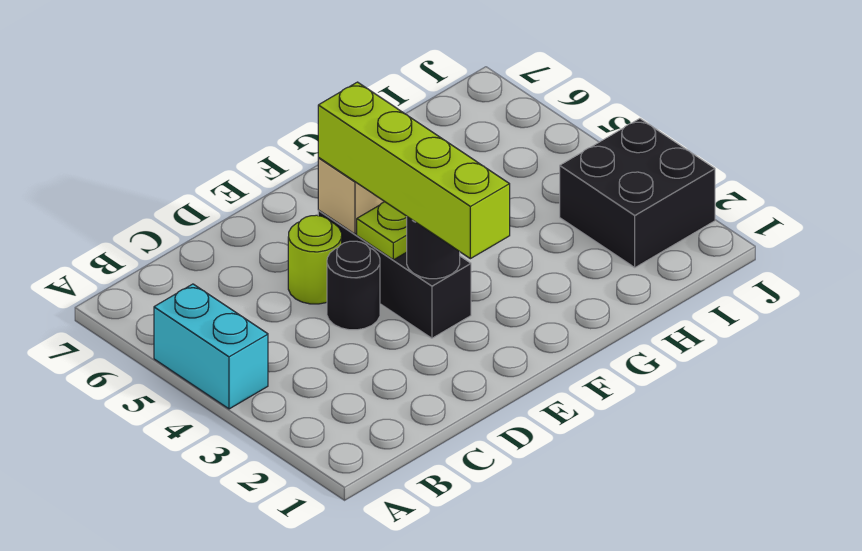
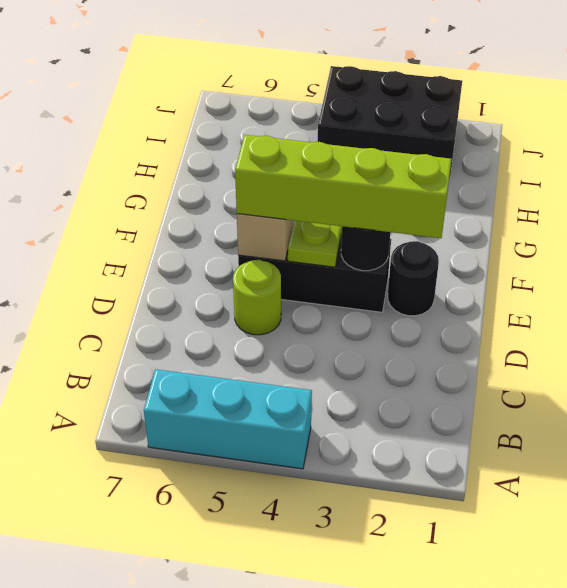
cyan 1x2 brick [154,284,268,409] -> cyan 1x3 brick [144,369,312,469]
black 1x1 round brick [327,241,380,330] -> black 1x1 round brick moved to [388,241,439,316]
black 2x2 brick [560,119,715,267] -> black 2x3 brick [318,66,462,180]

